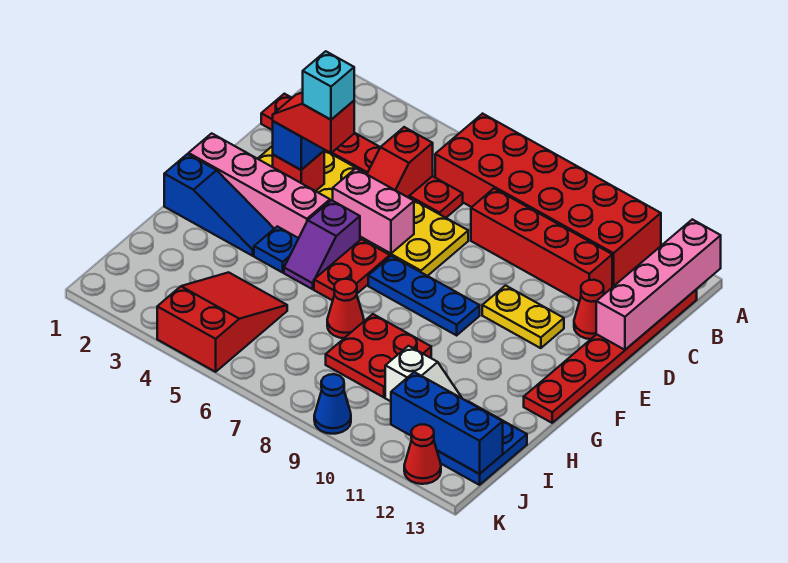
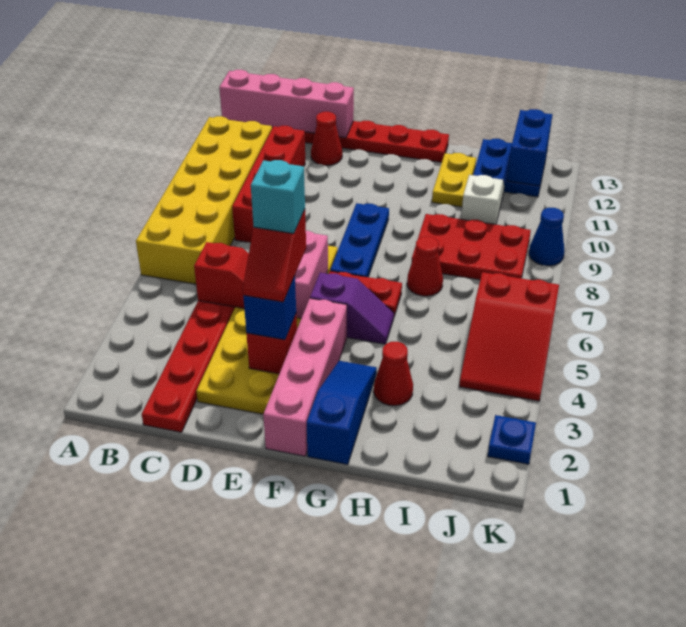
red 2x6 brick [435,114,661,286] -> yellow 2x6 brick [136,116,272,284]
yellow 1x2 plate [482,286,564,348] -> yellow 1x2 plate moved to [432,153,476,207]
blue 1x1 plate [254,226,299,272] -> blue 1x1 plate moved to [488,415,536,464]
red 2x2 plate [326,314,431,397] -> red 2x3 plate [412,214,531,280]
red 2x3 slope [157,272,287,372] -> red 2x3 slope turned to [459,272,559,401]
blue 1x3 brick [391,372,503,474] -> blue 1x2 brick [507,109,552,186]
red 1x1 cone [404,424,441,484] -> red 1x1 cone moved to [374,342,413,406]

